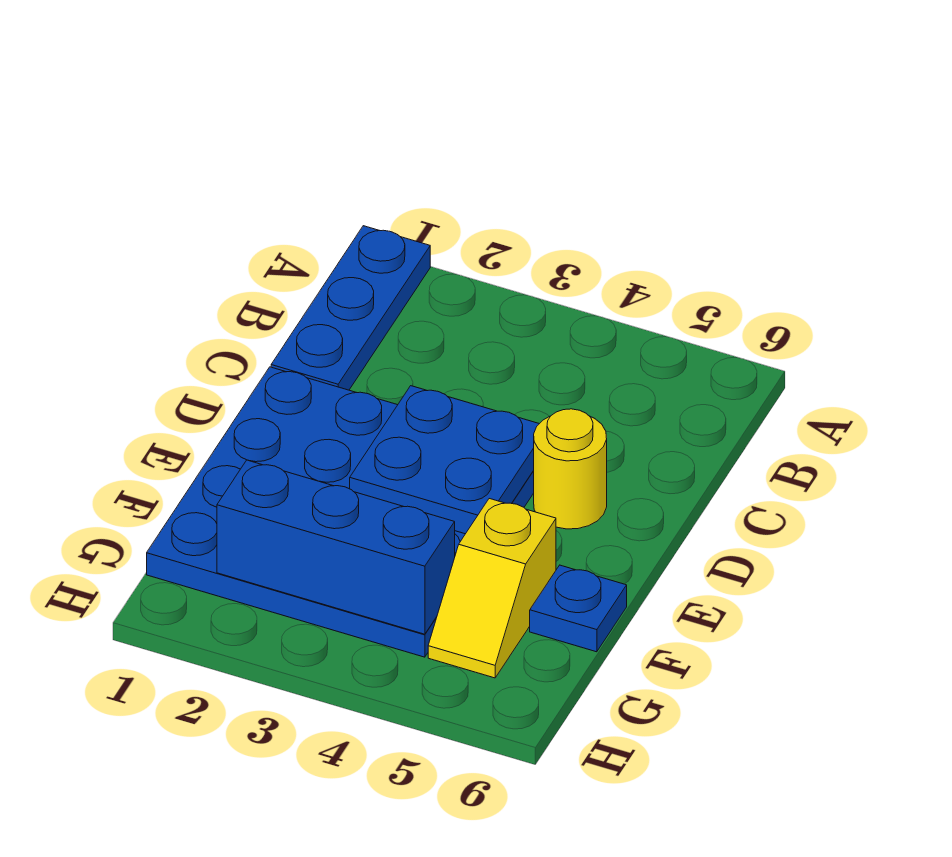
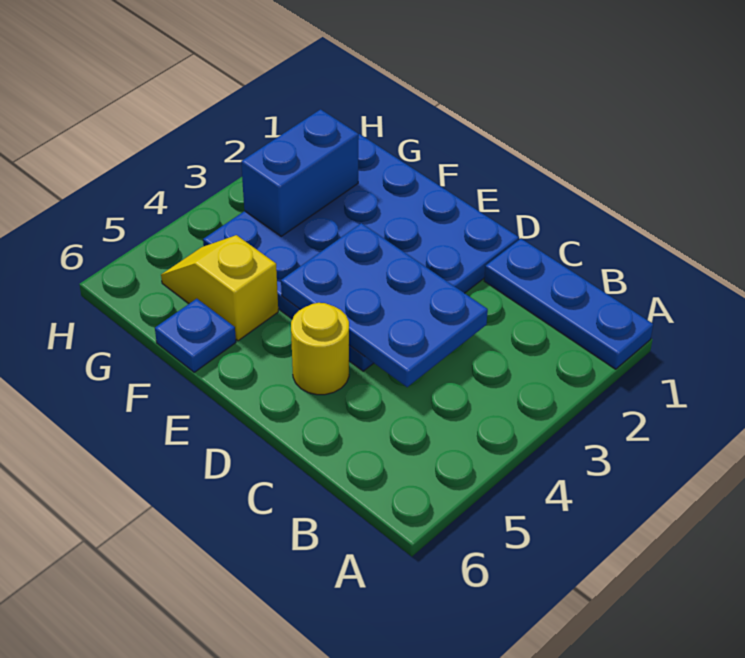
blue 2x2 plate [350,386,539,534] -> blue 2x3 plate [281,223,488,387]
blue 1x3 brick [217,460,455,634] -> blue 1x2 brick [241,109,359,236]

